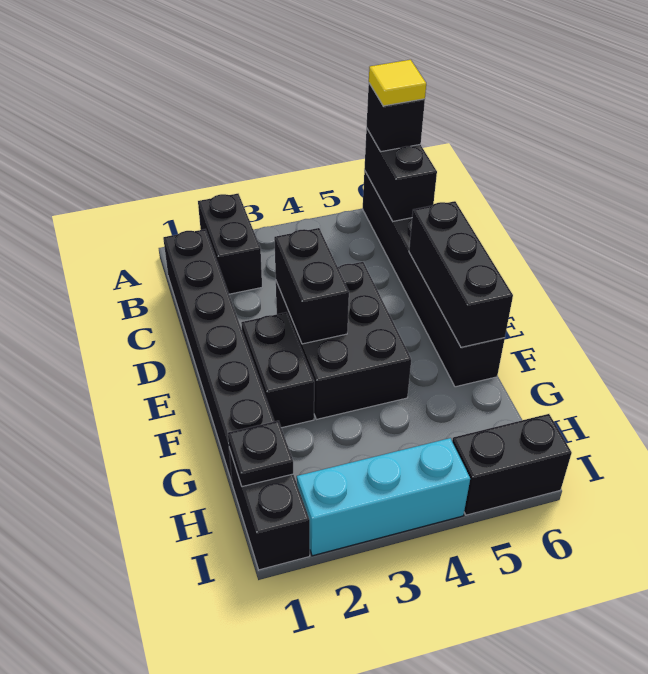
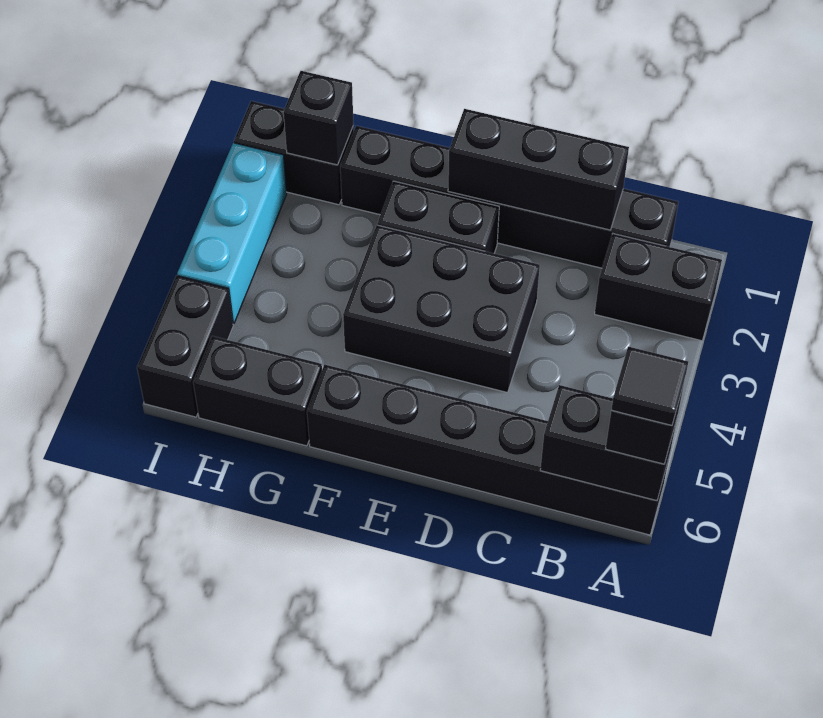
yellow 1x1 tile [369,60,426,106] -> black 1x1 tile [611,347,688,425]
black 1x2 brick [274,228,349,344] -> black 1x2 brick moved to [193,336,322,446]
black 1x3 brick [409,201,513,347] -> black 1x3 brick moved to [448,109,629,230]
black 1x1 plate [228,421,293,487] -> black 1x1 brick [284,71,354,165]

